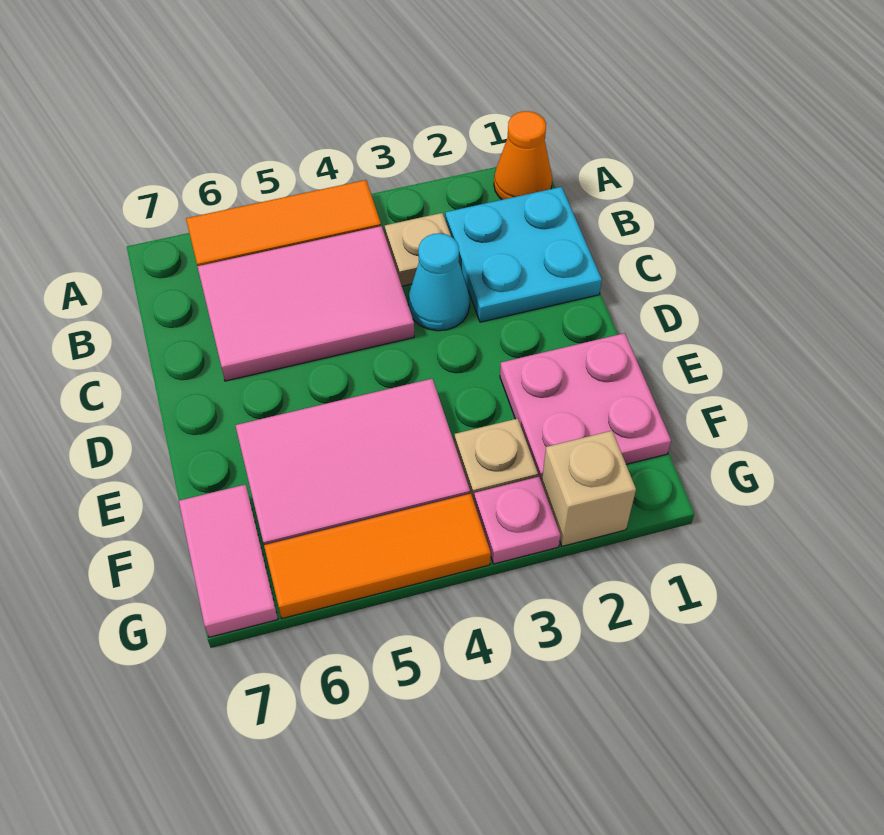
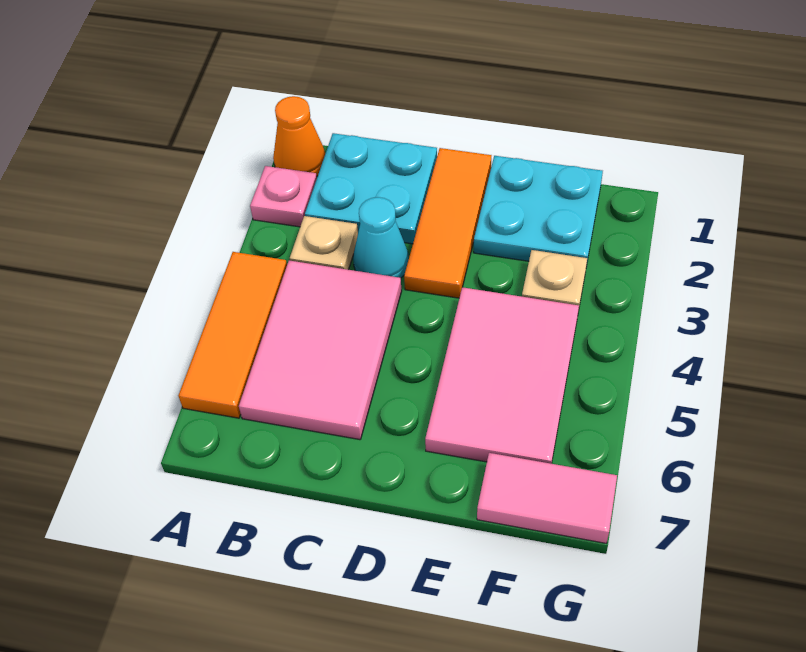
pink 2x2 plate [500,333,671,482] -> cyan 2x2 plate [474,156,603,267]
tan 1x1 brick [542,431,636,546] -> none
pink 1x1 plate [474,477,560,564] -> pink 1x1 plate moved to [250,166,317,227]
orange 1x3 tile [264,494,491,619] -> orange 1x3 tile moved to [404,148,491,298]

